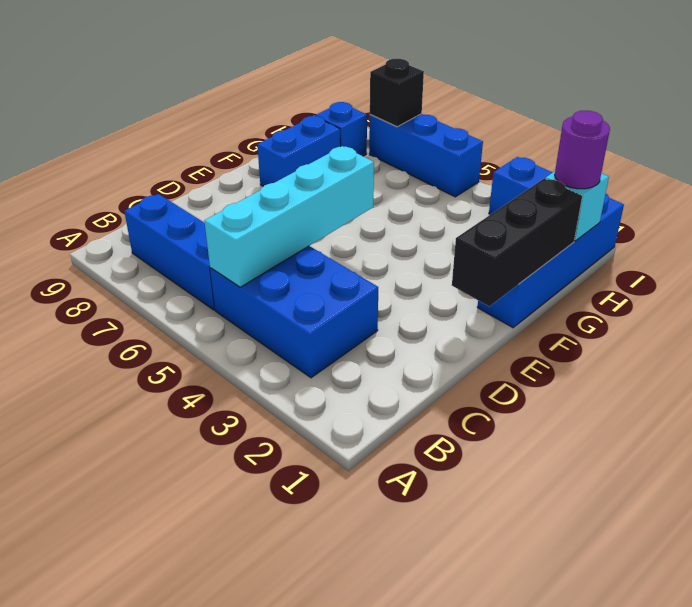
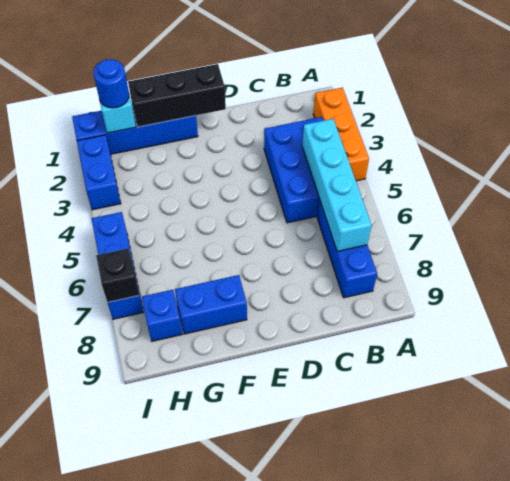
none -> orange 1x3 brick [313,88,369,181]
cyan 1x4 brick [204,146,374,287] -> cyan 1x4 brick turned to [302,119,372,251]
purple 1x1 round brick [555,111,610,189] -> blue 1x1 round brick [94,59,129,108]

